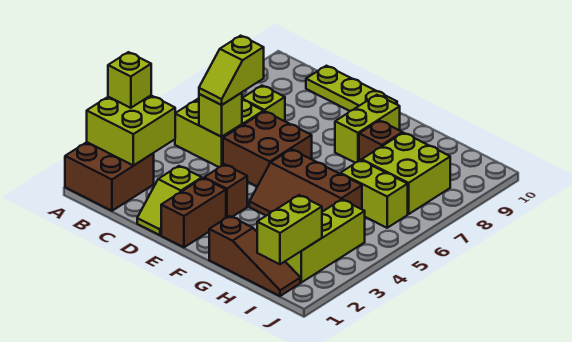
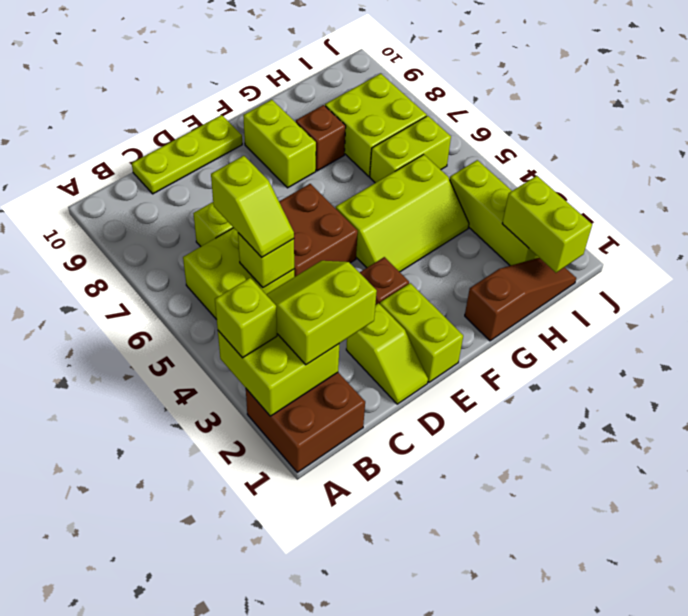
none -> lime 2x2 slope [266,261,377,365]
brown 1x2 brick [161,178,226,247] -> lime 1x2 brick [380,283,463,382]
brown 2x3 slope [249,149,362,216] -> lime 2x3 slope [336,154,469,272]

